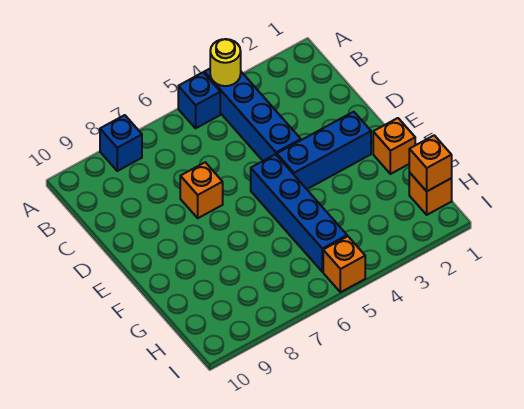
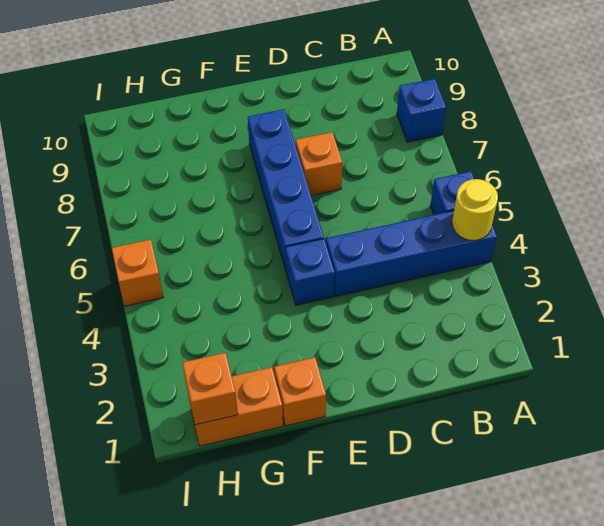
blue 1x3 brick [277,112,371,189] -> blue 1x1 brick [286,239,335,305]
blue 1x4 brick [251,154,347,272] -> blue 1x4 brick turned to [248,109,324,270]
orange 1x1 brick [409,173,452,215] -> orange 1x2 brick [188,367,283,446]

